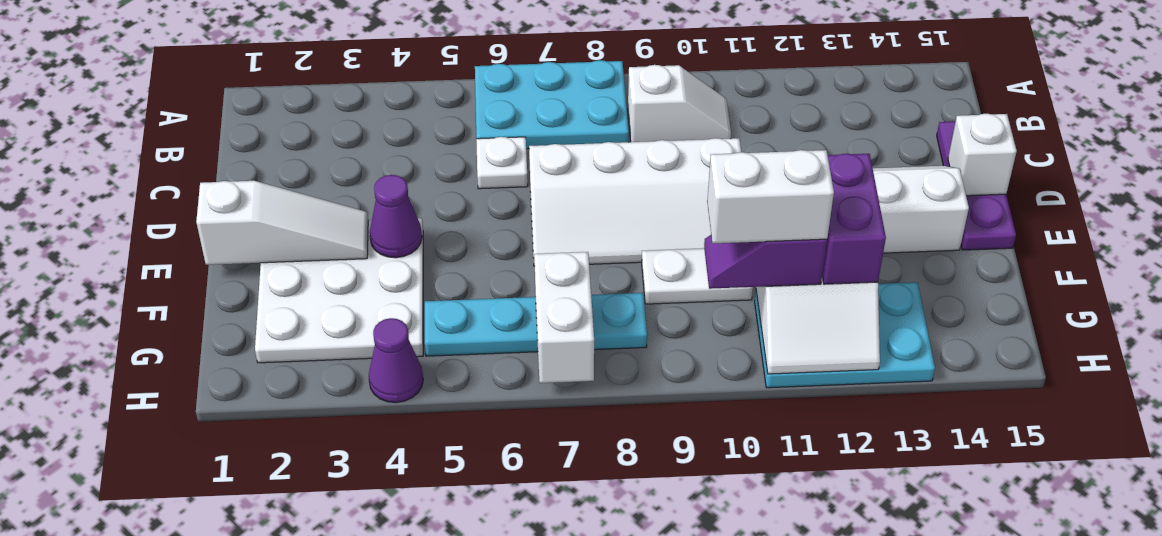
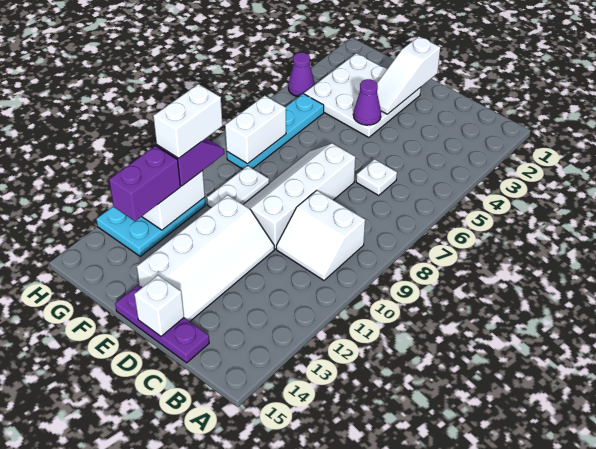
cyan 2x3 plate [475,60,629,149] -> none
white 1x2 slope [628,65,731,142] -> white 2x2 slope [276,190,365,280]
purple 1x2 brick [822,154,886,284] -> purple 1x2 brick turned to [109,146,180,221]
white 1x2 brick [534,252,594,383] -> white 1x2 brick turned to [225,96,286,164]

